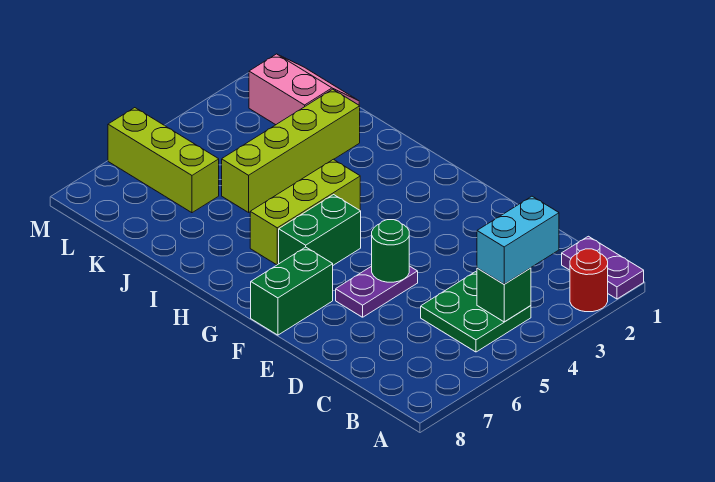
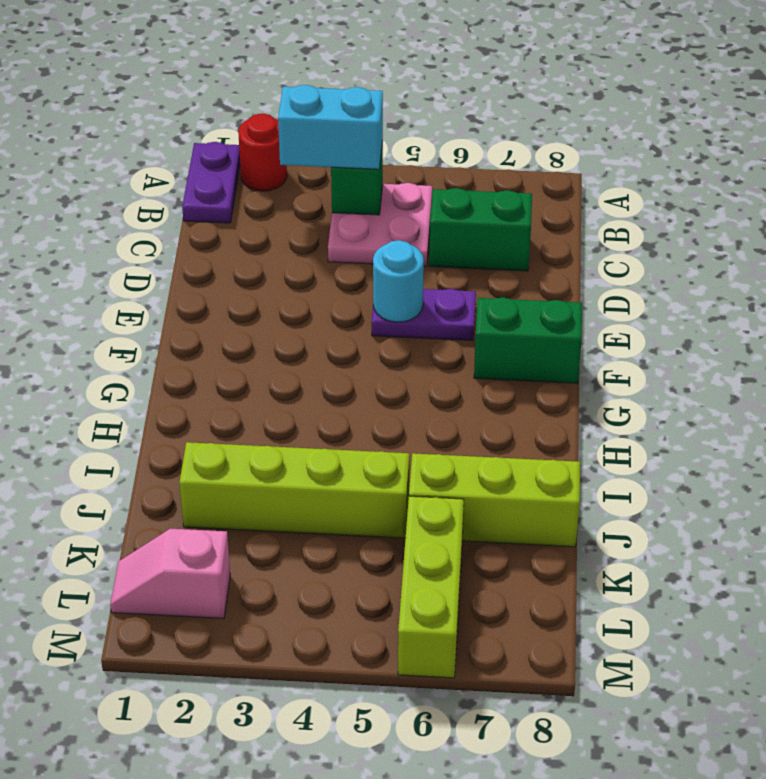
green 2x2 plate [421,272,531,352] -> pink 2x2 plate [328,183,432,266]
green 1x1 round brick [372,220,409,282] -> cyan 1x1 round brick [373,240,424,322]
green 1x2 brick [279,195,361,265] -> green 1x2 brick moved to [429,188,532,271]
lime 1x3 brick [250,159,360,265] -> lime 1x3 brick moved to [409,453,580,547]
pink 2x2 slope [249,54,359,125] -> pink 1x2 slope [110,529,230,618]

